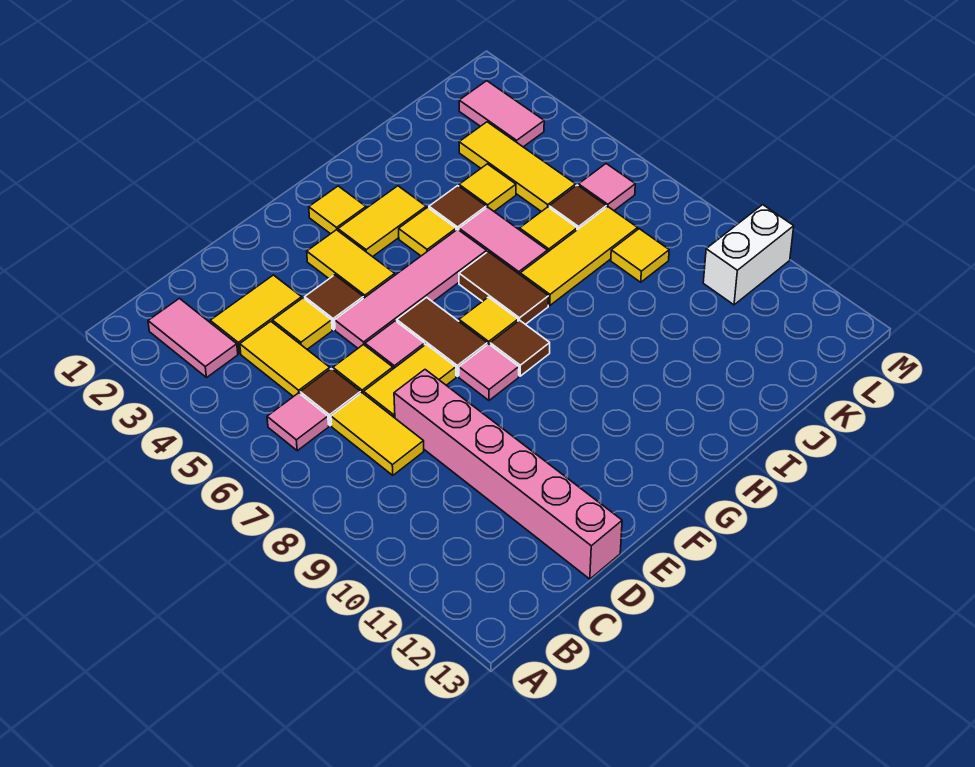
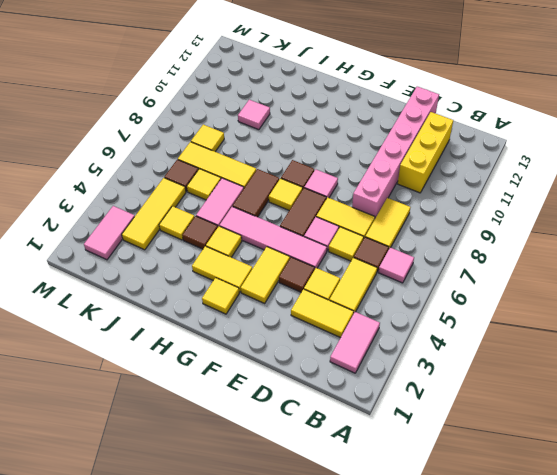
none -> yellow 1x3 brick [398,112,454,193]
pink 1x1 tile [579,164,635,210] -> pink 1x1 tile moved to [238,100,270,130]
white 1x2 brick [703,205,794,305] -> none

